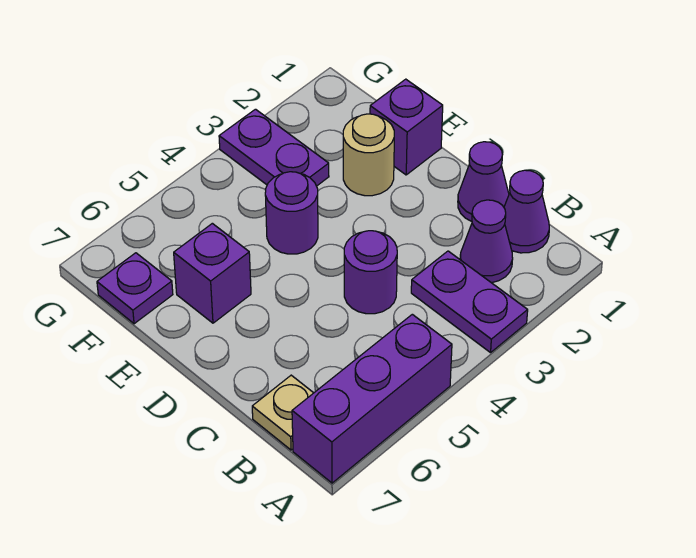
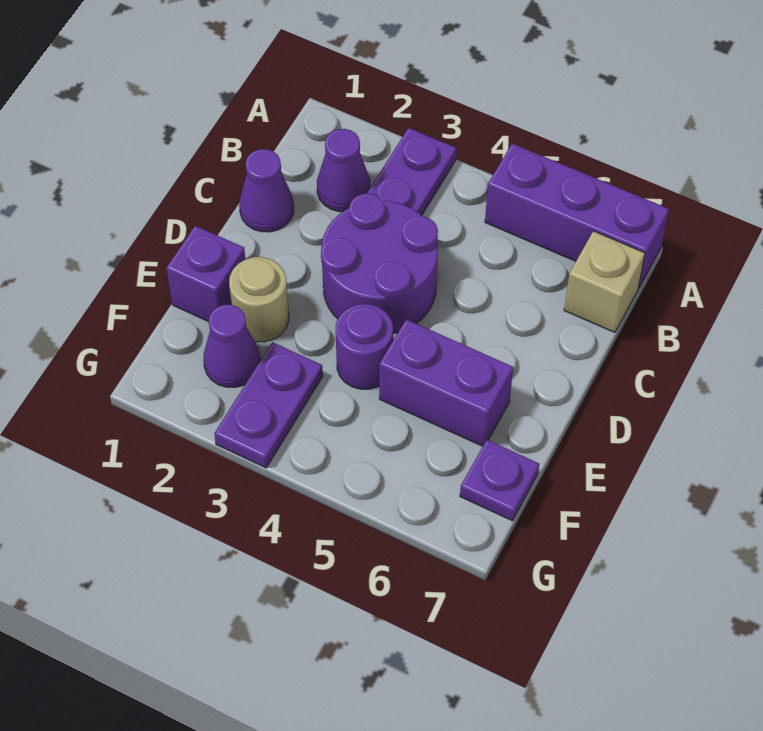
purple 1x1 cone [504,170,549,253] -> purple 1x1 cone moved to [203,305,260,387]
tan 1x1 plate [252,375,313,450] -> tan 1x1 brick [564,231,645,332]
purple 1x1 round brick [344,231,397,314] -> purple 2x2 round brick [321,194,438,334]
purple 1x1 brick [174,223,251,323] -> purple 1x2 brick [379,319,513,446]

